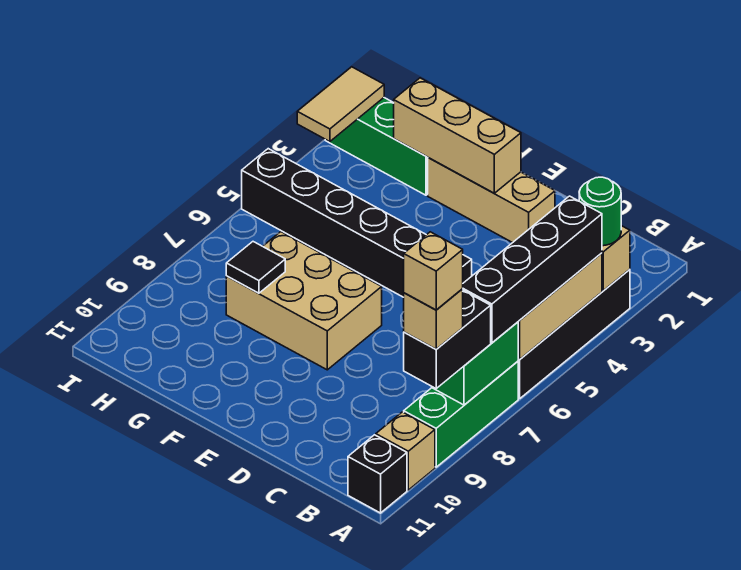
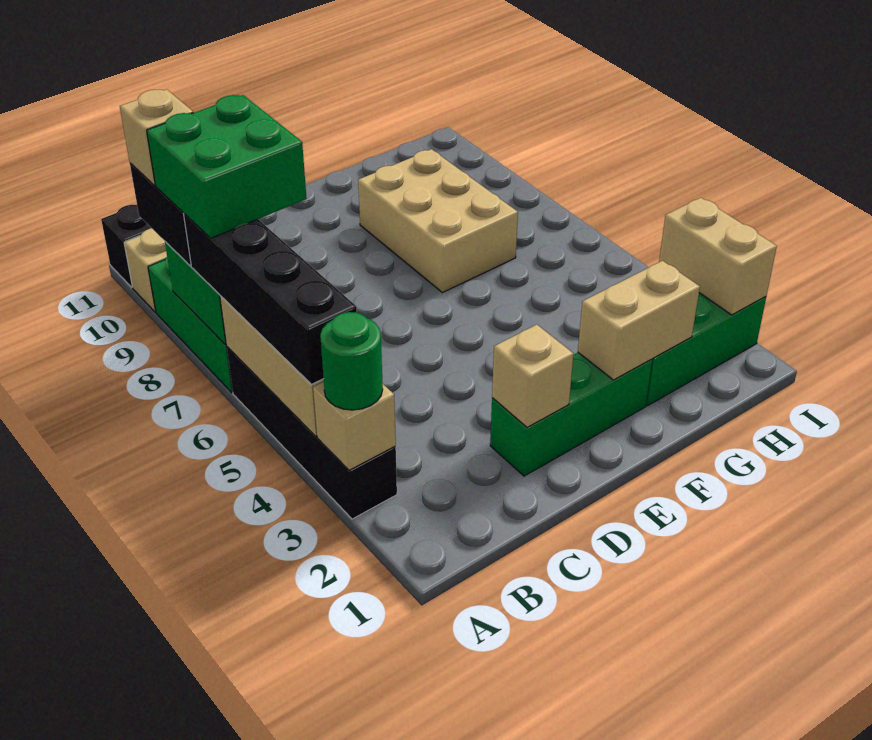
none -> green 2x2 brick [147,95,307,238]
tan 1x1 brick [404,232,463,310] -> tan 1x1 brick moved to [492,325,573,427]
tan 1x3 brick [428,158,555,243] -> green 1x3 brick [490,353,652,476]
black 1x6 brick [242,149,472,297] -> none
tan 1x3 brick [394,78,521,193] -> tan 1x2 brick [578,261,700,380]
tan 2x3 brick [226,232,382,370] -> tan 2x3 brick turned to [358,149,518,293]
black 1x1 tile [226,242,285,293] -> none
tan 1x2 tile [297,67,384,142] -> tan 1x2 brick [659,198,777,315]

